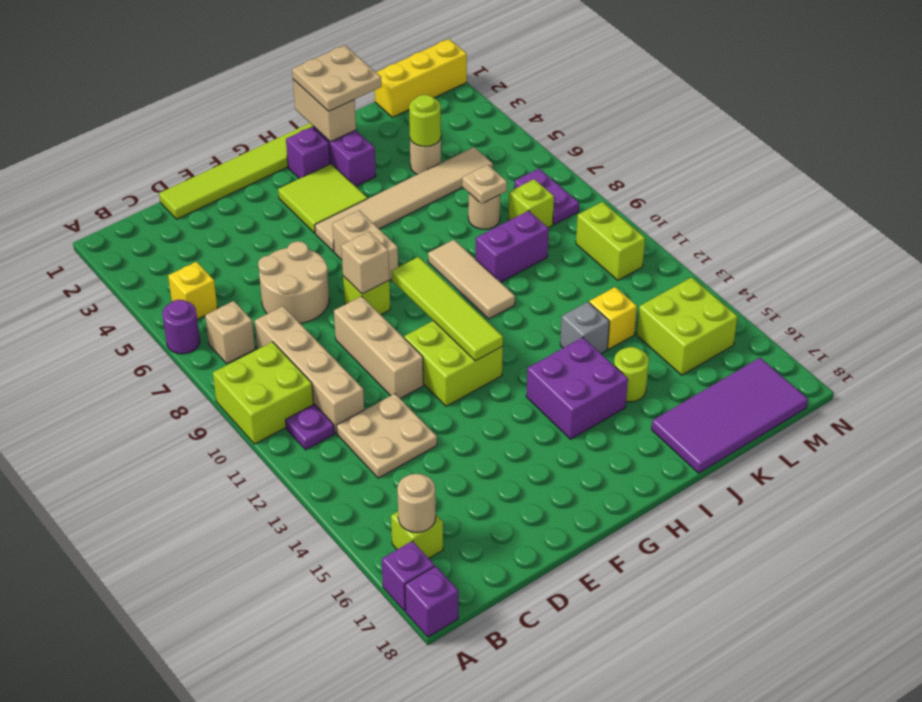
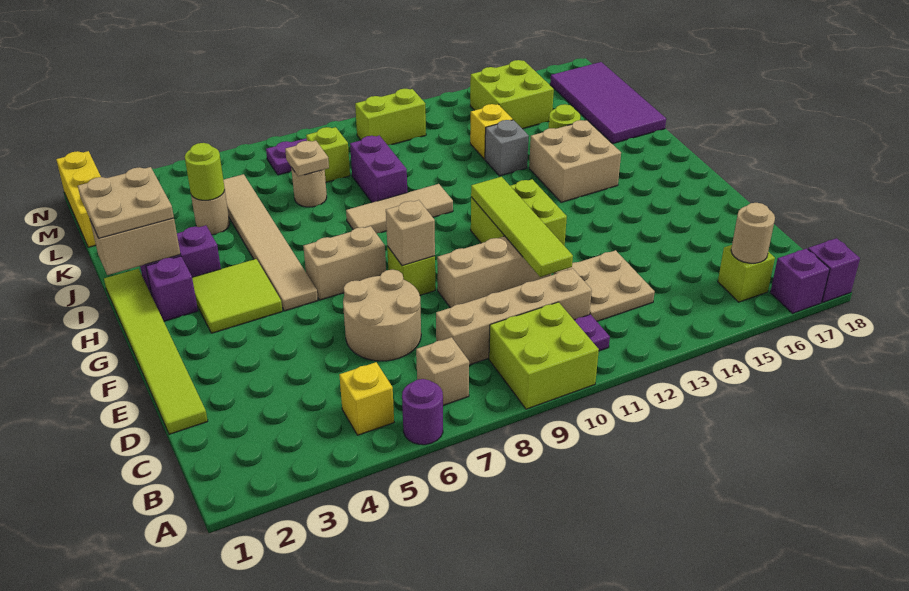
lime 1x4 tile [391,257,503,361] -> lime 1x4 tile turned to [471,177,573,277]
purple 2x2 brick [526,337,628,439] -> tan 2x2 brick [529,120,621,202]

